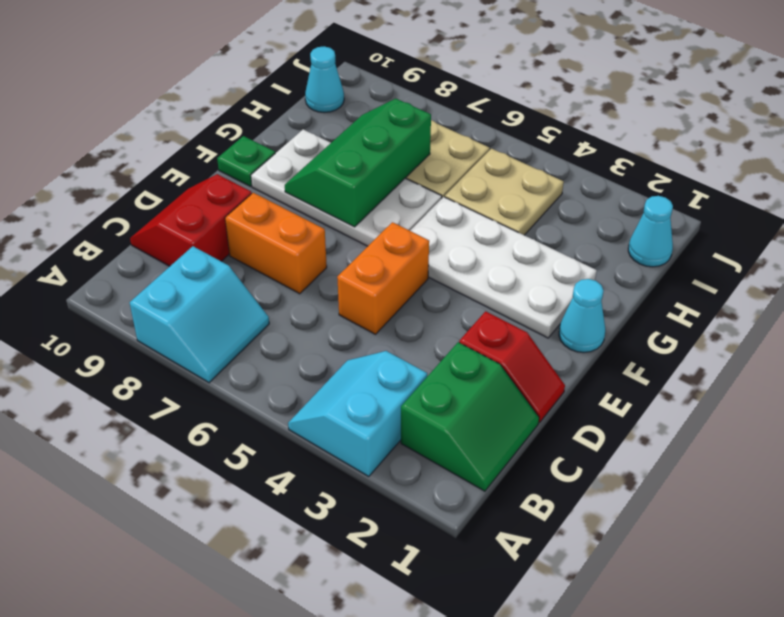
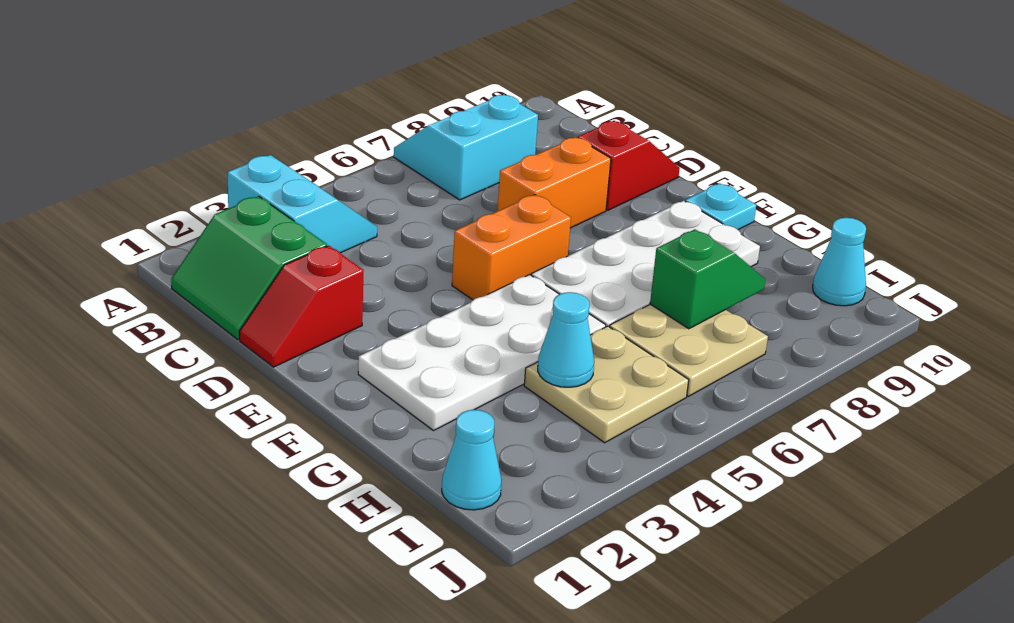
cyan 2x2 slope [130,246,269,383] -> cyan 2x2 slope turned to [394,95,538,200]
red 2x2 slope [130,174,252,266] -> red 1x2 slope [578,121,680,210]
orange 1x2 brick [337,222,429,334] -> orange 1x2 brick turned to [452,195,571,300]
cyan 1x1 cone [559,279,605,352] -> cyan 1x1 cone moved to [538,292,594,387]
green 2x3 slope [285,99,431,227] -> green 1x2 slope [650,229,765,329]
green 1x1 plate [217,136,275,186] -> cyan 1x1 plate [685,183,756,230]

